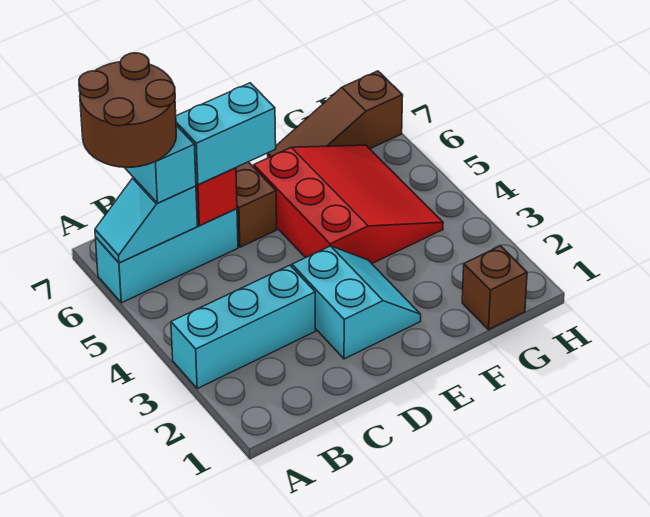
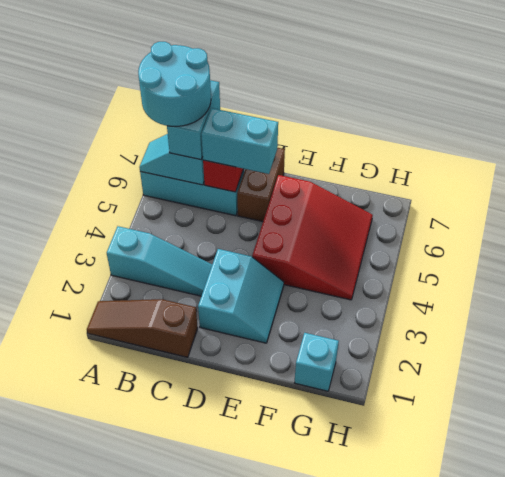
cyan 1x3 brick [171,265,316,389] -> cyan 1x3 slope [107,226,212,296]
brown 2x2 round brick [79,53,176,167] -> cyan 2x2 round brick [138,42,211,126]
brown 1x3 slope [268,71,403,158] -> brown 1x3 slope moved to [87,299,198,357]
brown 1x1 brick [462,246,527,330] -> cyan 1x1 brick [295,333,339,391]

